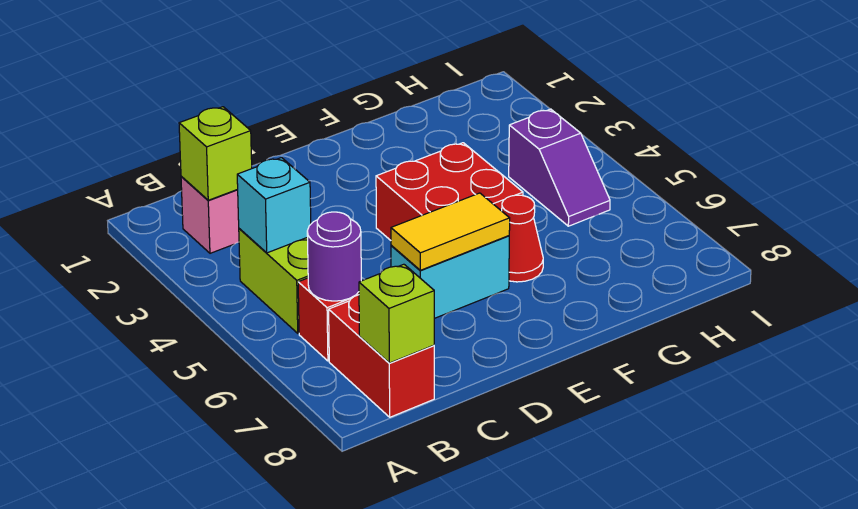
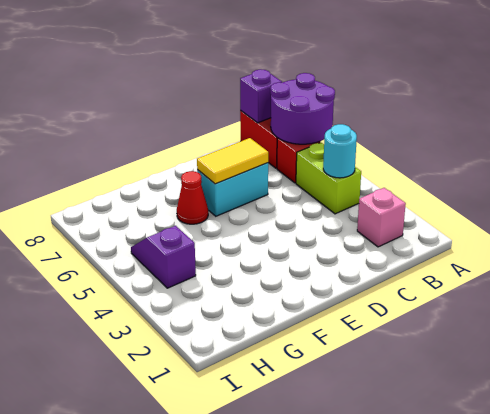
lime 1x1 brick [179,107,252,200] -> none
cyan 1x1 brick [237,158,311,253] -> cyan 1x1 round brick [323,124,357,178]
purple 1x1 round brick [307,212,361,301] -> purple 2x2 round brick [270,73,335,144]
lime 1x1 brick [359,264,434,363] -> purple 1x1 brick [240,69,282,123]
red 2x2 brick [376,143,523,240] -> none

